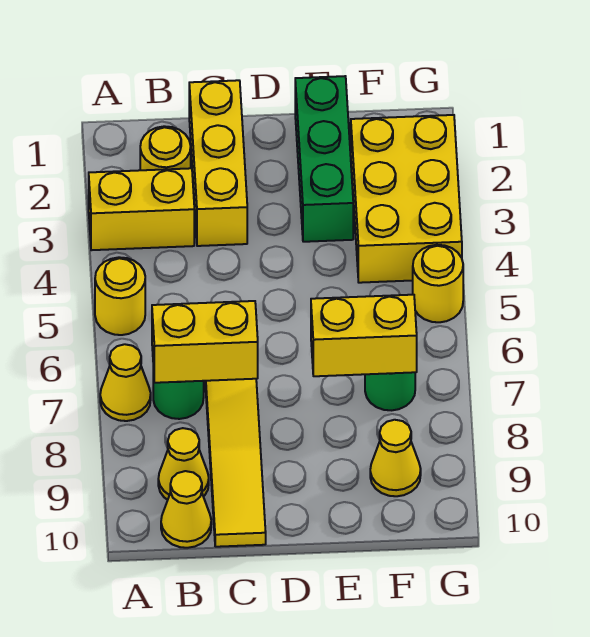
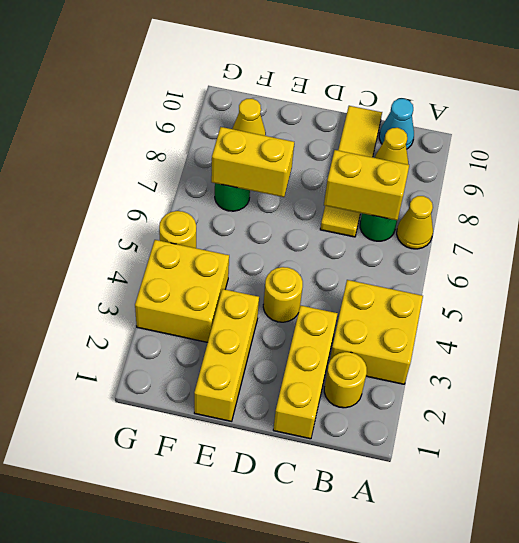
yellow 1x2 brick [89,168,194,250] -> yellow 2x2 brick [330,280,423,384]
yellow 1x1 round brick [95,257,145,335] -> yellow 1x1 round brick moved to [263,267,303,322]
yellow 1x1 cone [161,471,211,548] -> cyan 1x1 cone [379,99,414,149]
green 1x3 brick [295,76,353,242] -> yellow 1x3 brick [194,289,259,421]
yellow 2x3 brick [351,115,462,283] -> yellow 2x2 brick [135,240,229,342]

